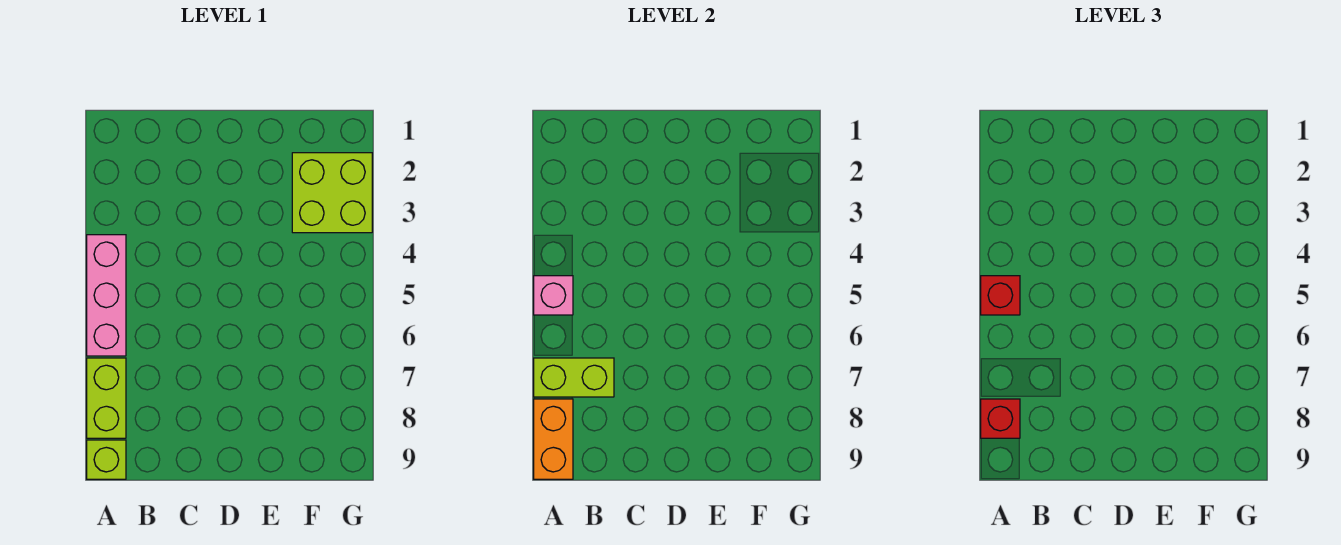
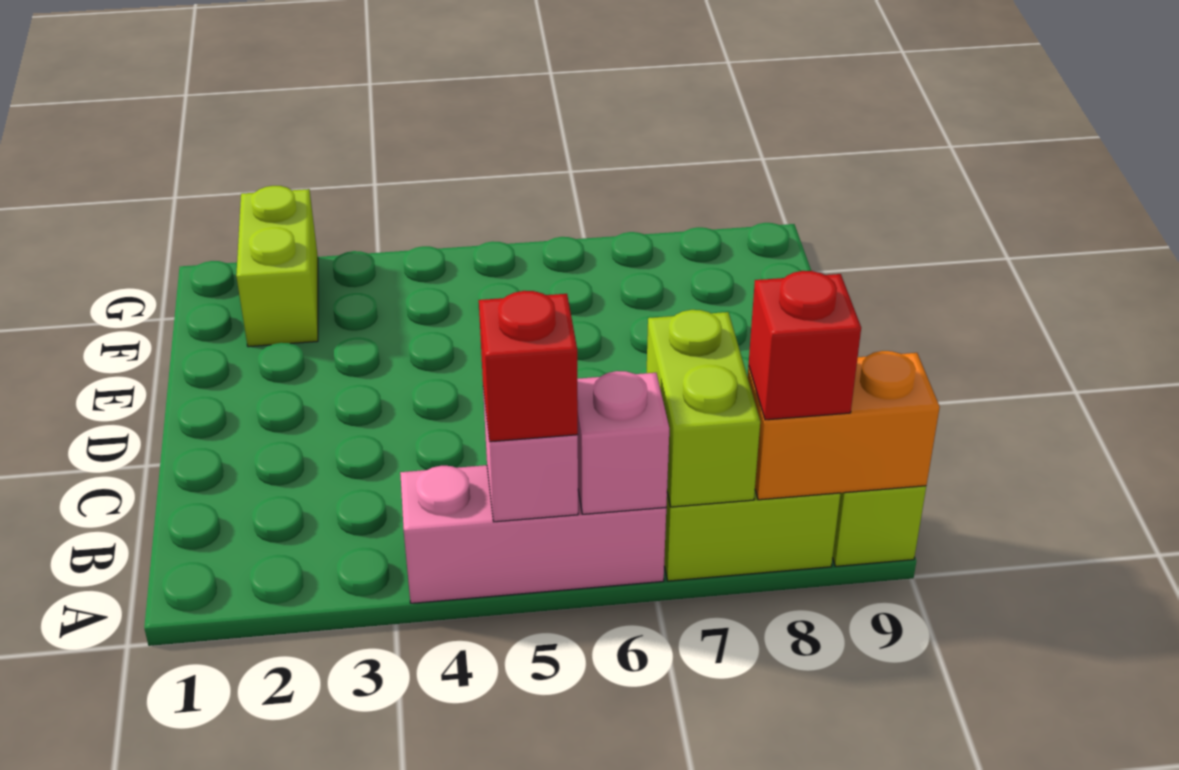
none -> pink 1x1 brick [577,371,669,514]
lime 2x2 brick [292,153,372,233] -> lime 1x2 brick [236,186,318,347]

